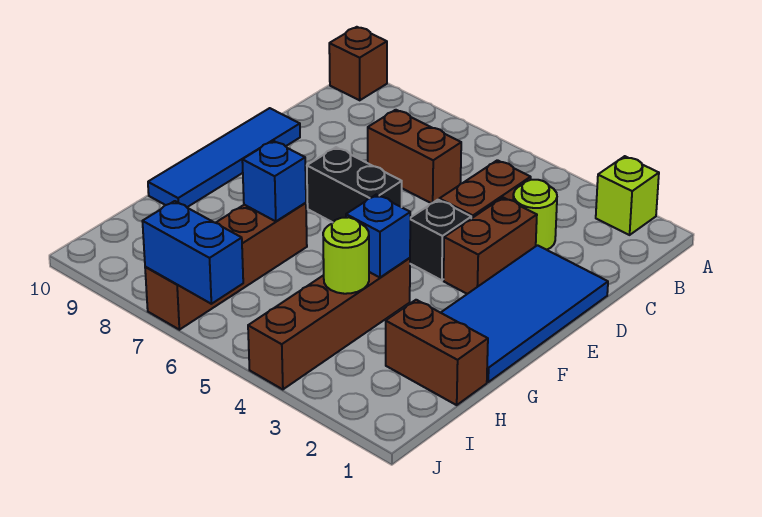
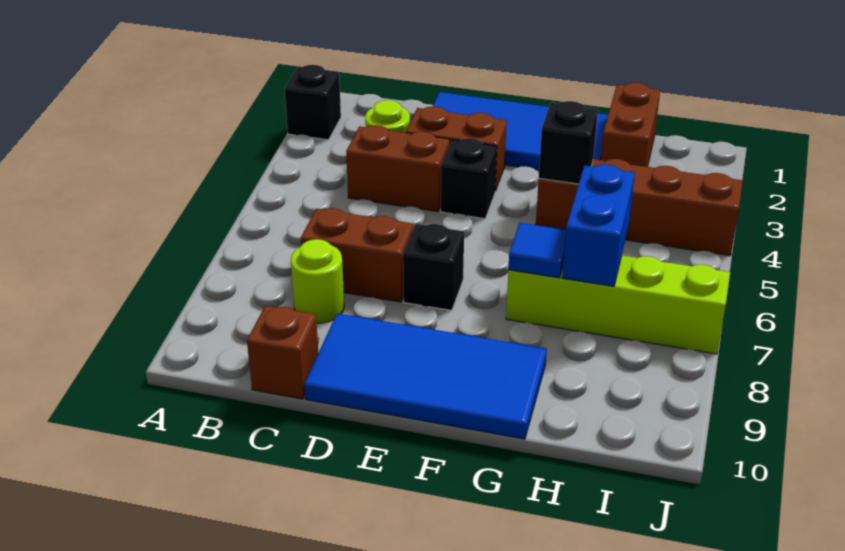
lime 1x1 brick [596,156,659,235] -> black 1x1 brick [285,65,341,140]
brown 1x1 brick [329,27,387,100] -> brown 1x1 brick moved to [247,306,318,399]
brown 1x2 brick [368,110,461,204] -> brown 1x2 brick turned to [301,208,413,302]
blue 1x4 tile [148,108,300,207] -> blue 2x4 tile [304,313,547,439]
black 1x2 brick [307,147,402,222] -> black 1x1 brick [403,224,464,310]
blue 1x1 brick [346,194,410,277] -> black 1x1 brick [539,101,598,184]
brown 1x4 brick [145,203,307,330] -> lime 1x4 brick [506,256,730,354]
blue 1x1 brick [242,141,306,221] -> blue 1x1 tile [508,223,566,278]
lime 1x1 round brick [323,217,369,294] -> lime 1x1 round brick moved to [291,239,344,323]
blue 1x2 brick [142,201,243,304] -> blue 1x2 brick moved to [562,164,635,286]

